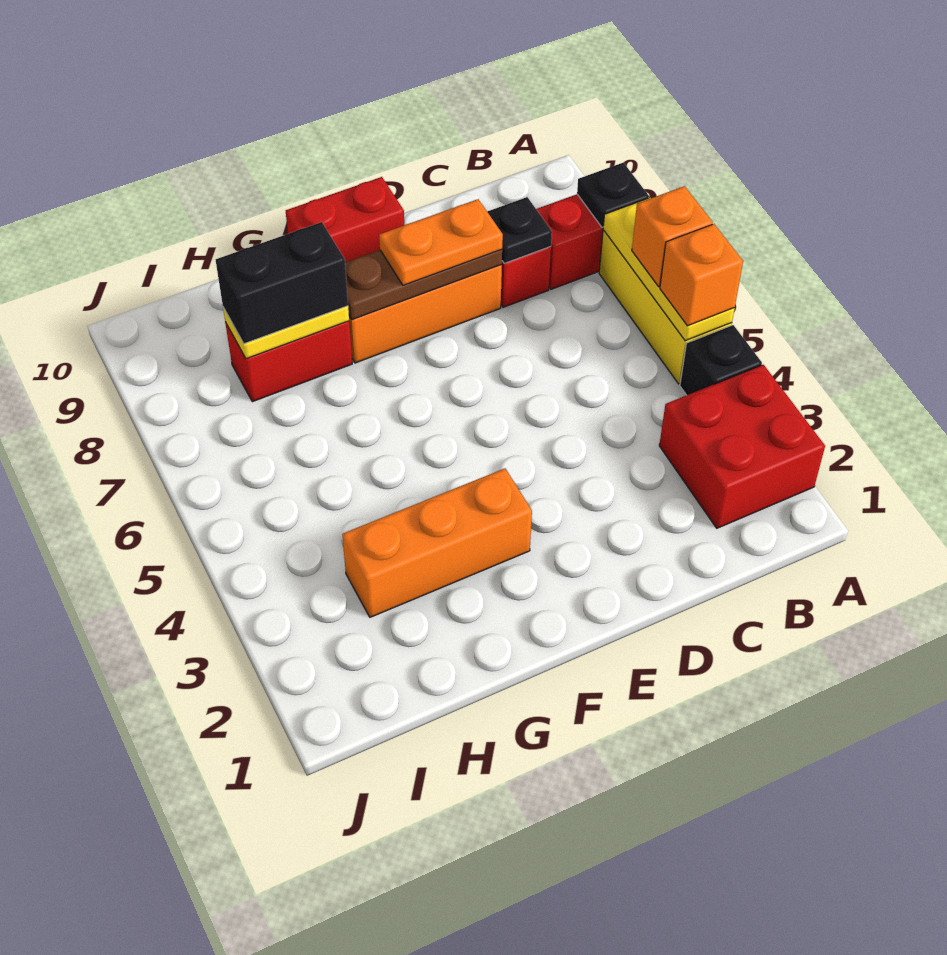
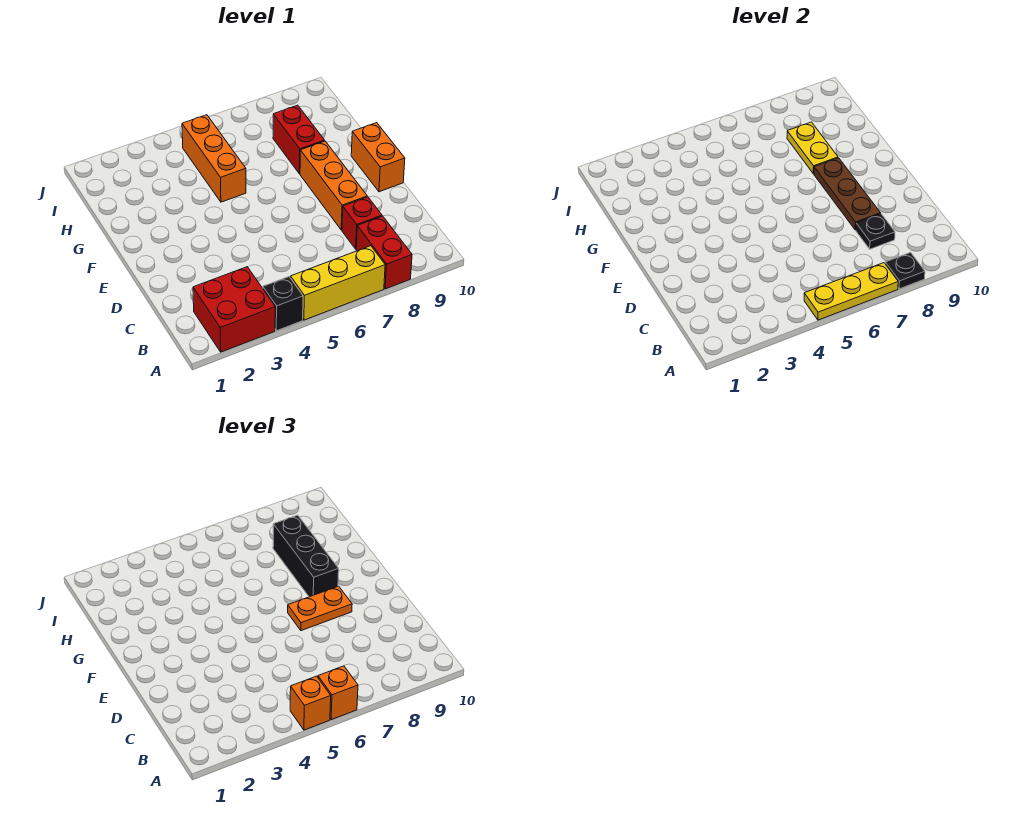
orange 1x2 plate [379,199,503,285] -> orange 1x2 plate turned to [288,586,352,631]
red 1x2 brick [286,177,404,262] -> orange 1x2 brick [351,123,405,192]
orange 1x3 brick [342,469,532,617] -> orange 1x3 brick moved to [182,115,246,202]
black 1x2 brick [216,222,348,344] -> black 1x3 brick [273,515,339,597]

